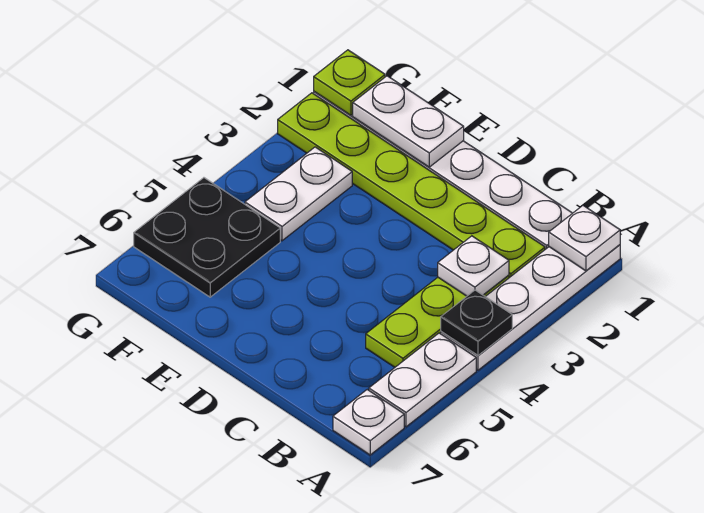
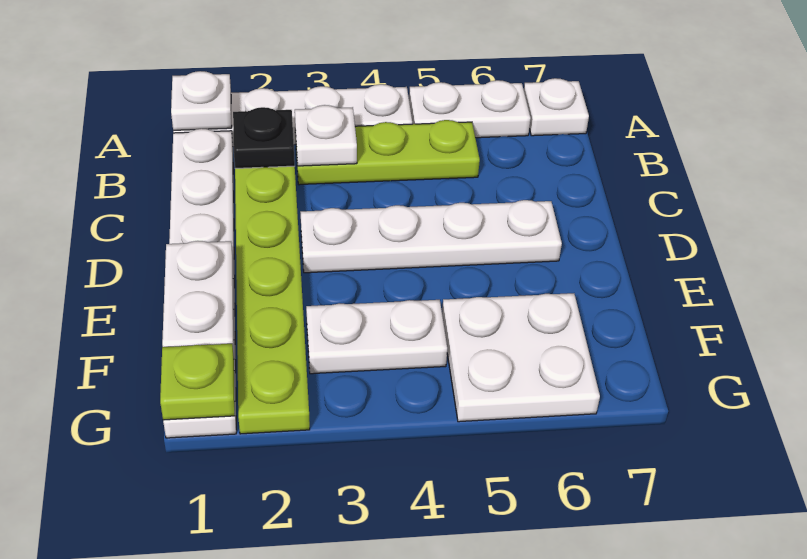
black 1x1 plate [441,290,512,355] -> black 1x1 plate moved to [233,107,295,168]
none -> white 1x4 plate [300,200,562,273]
black 2x2 plate [134,178,280,297] -> white 2x2 plate [442,293,600,422]

